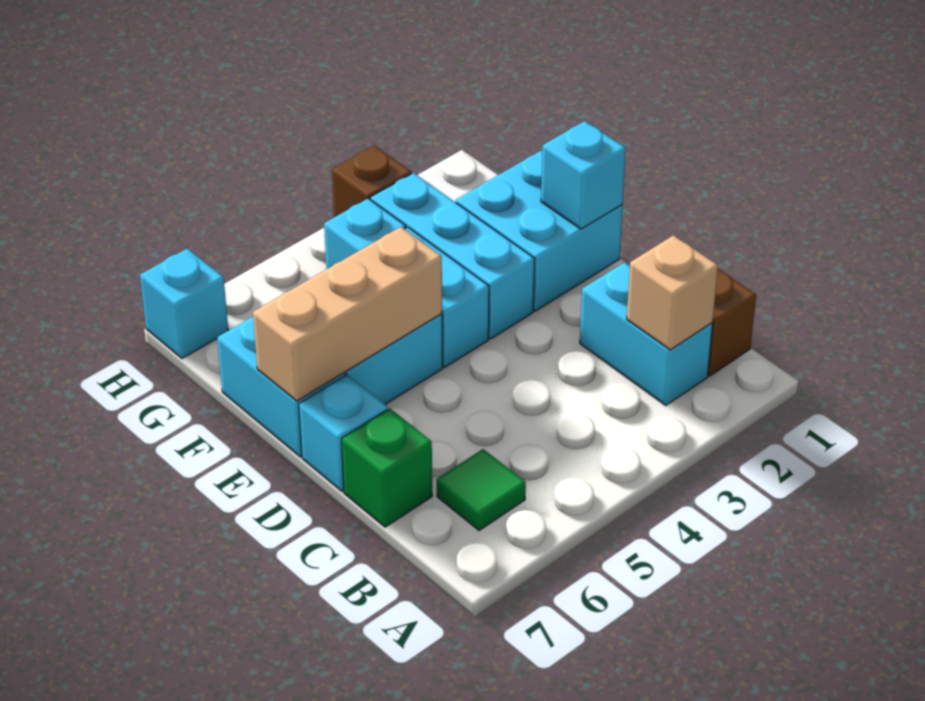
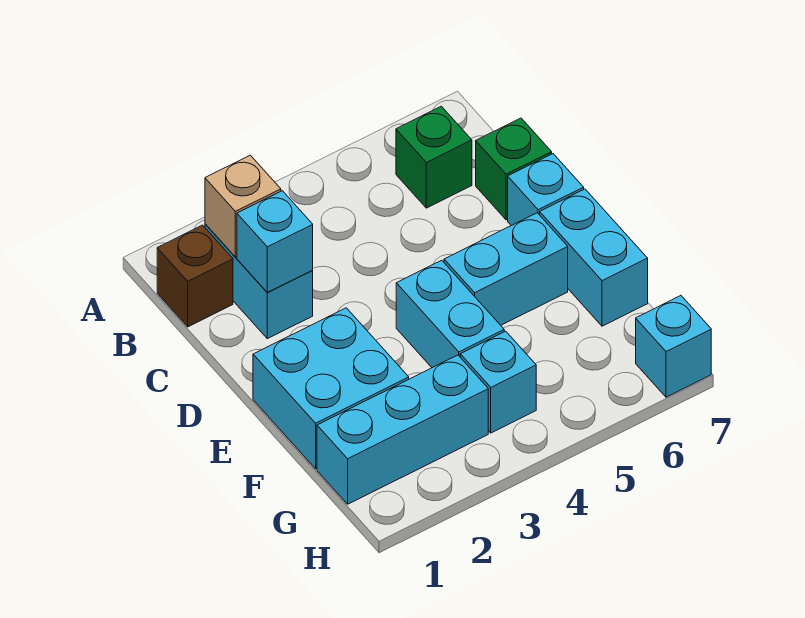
green 1x1 tile [437,449,526,531] -> green 1x1 brick [396,106,472,208]
cyan 1x1 brick [541,121,626,229] -> cyan 1x1 brick moved to [237,191,313,292]
cyan 1x3 brick [370,173,535,339] -> cyan 1x3 brick turned to [317,355,488,504]
tan 1x3 brick [253,227,442,401] -> none
brown 1x1 brick [332,146,412,217] -> none

